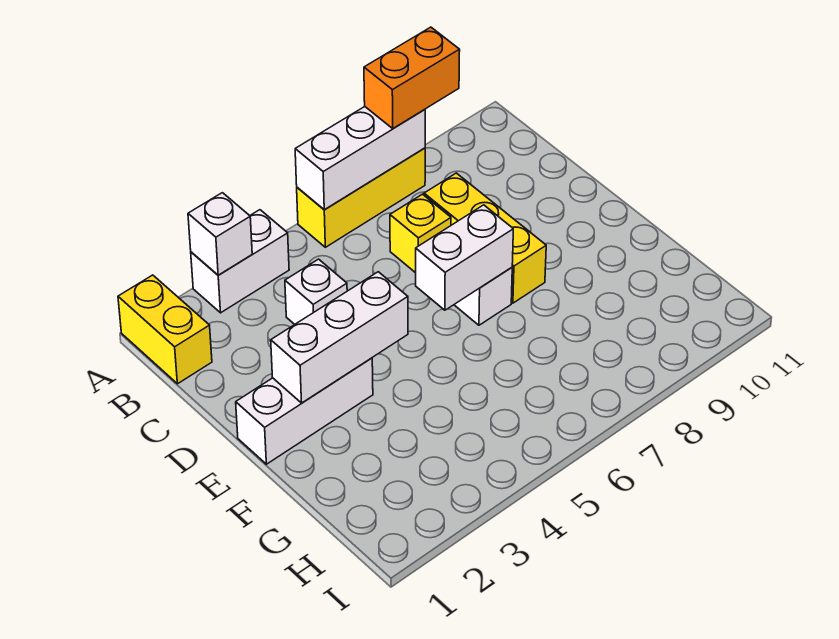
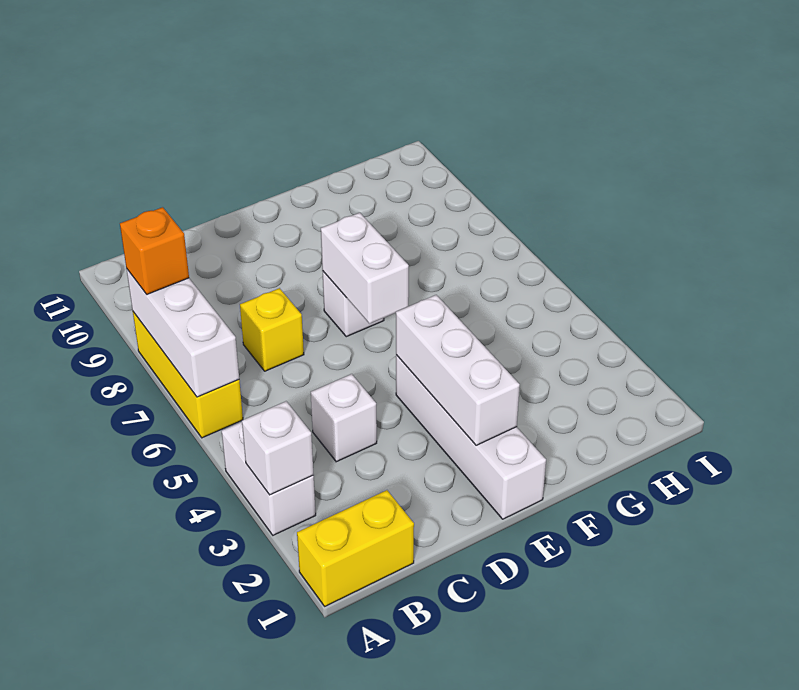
orange 1x2 brick [364,27,460,129] -> orange 1x1 brick [120,207,189,294]
yellow 1x3 brick [424,173,546,303] -> none
white 1x3 brick [236,358,373,464] -> white 1x4 brick [396,355,546,519]

